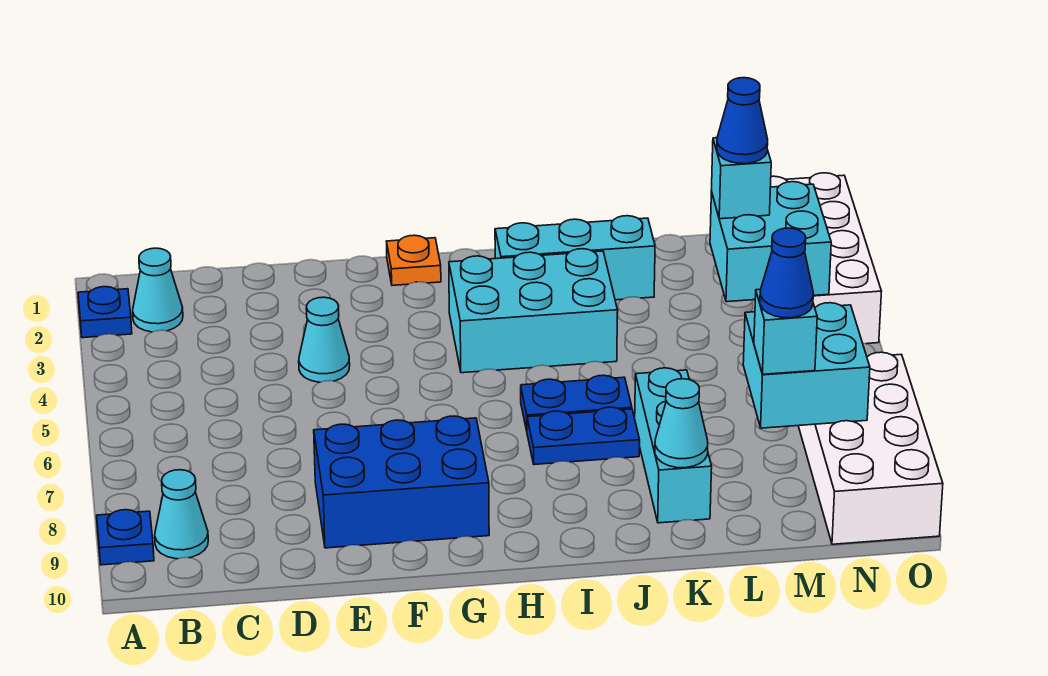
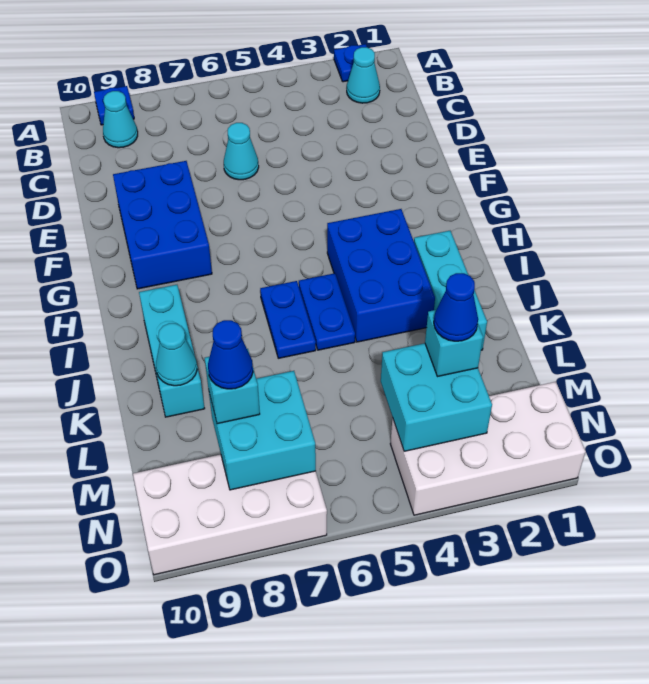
cyan 1x1 cone [299,297,350,382] -> cyan 1x1 cone moved to [224,123,259,180]
orange 1x1 plate [386,235,441,285] -> none
cyan 2x3 brick [449,249,618,373] -> blue 2x3 brick [327,209,435,342]
blue 1x2 plate [527,407,640,464] -> blue 1x2 plate moved to [299,273,355,350]
cyan 1x3 brick [635,368,712,523] -> cyan 1x3 brick turned to [139,285,205,417]

